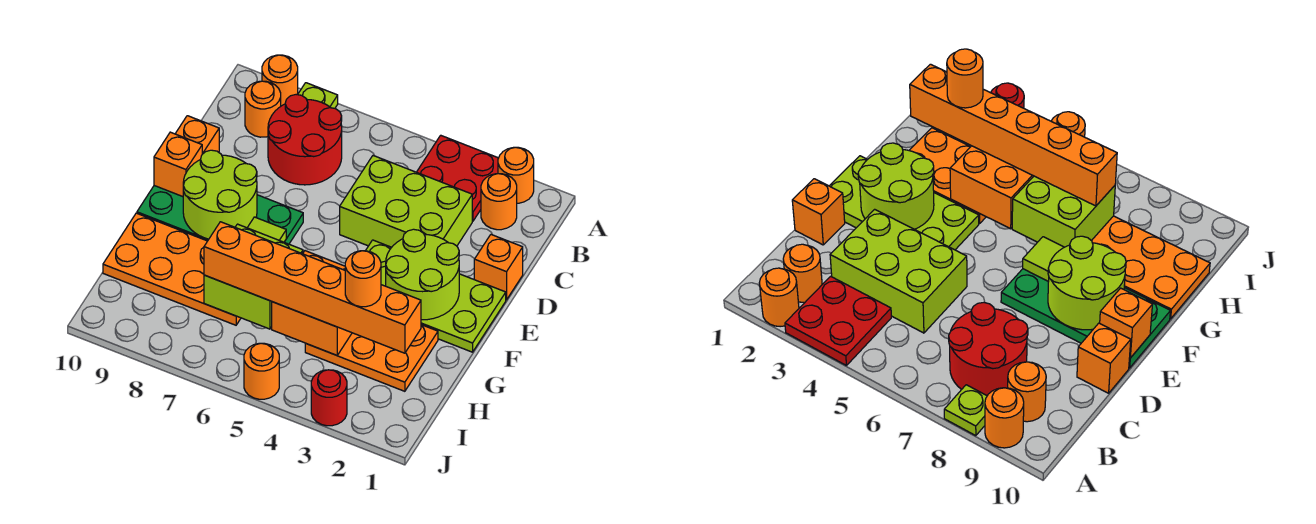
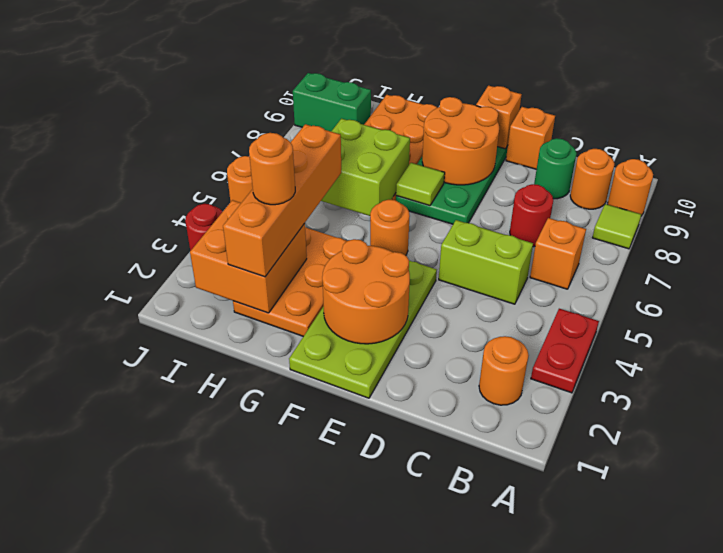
orange 1x1 round brick [498,147,534,203] -> orange 1x1 round brick moved to [370,200,410,255]
red 2x2 plate [417,135,498,221] -> red 1x2 plate [531,309,599,393]
lime 1x1 plate [298,83,338,108] -> lime 1x1 tile [592,204,641,249]
red 2x2 round brick [268,95,342,185] -> red 1x1 round brick [510,184,553,247]
lime 2x3 brick [340,156,472,247] -> lime 1x2 brick [439,220,533,304]
none -> green 1x1 round brick [534,138,577,199]
orange 1x1 brick [474,235,523,300] -> orange 1x1 brick moved to [530,218,586,289]
lime 2x2 round brick [386,229,459,320] -> orange 2x2 round brick [322,239,410,344]
lime 2x2 round brick [183,150,257,239] -> orange 2x2 round brick [422,97,499,185]
orange 2x2 brick [272,251,352,355] -> orange 2x2 brick moved to [190,200,307,313]
orange 1x6 brick [204,222,421,353] -> orange 1x4 brick [223,124,341,277]
none -> green 1x2 brick [293,73,371,131]

